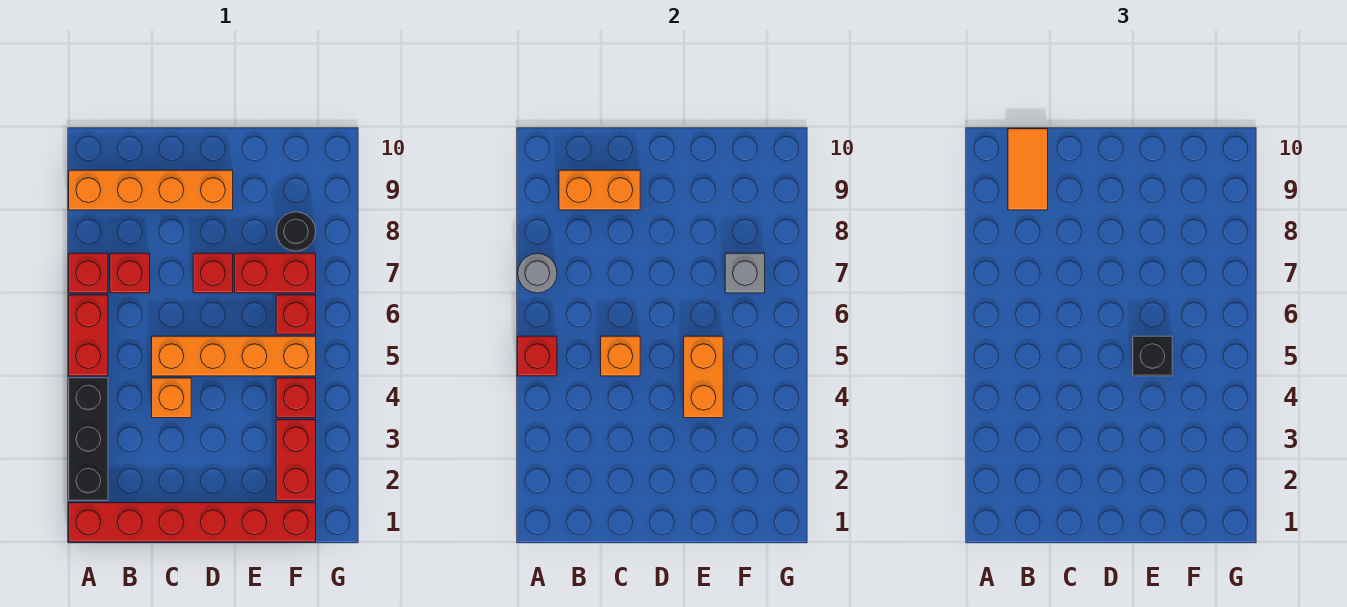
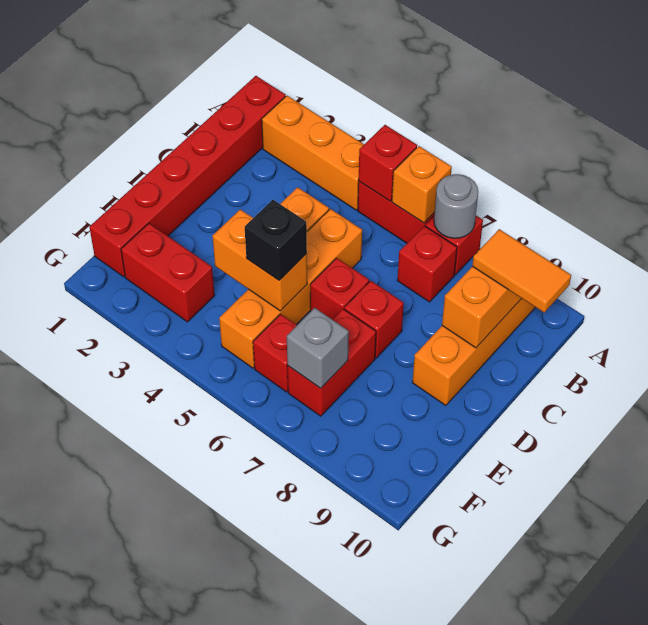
black 1x3 brick [69,378,108,501] -> orange 1x3 brick [262,96,364,210]
orange 1x1 brick [601,336,640,376] -> orange 1x1 brick moved to [392,146,452,223]
red 1x1 brick [276,378,316,418] -> red 1x1 brick moved to [310,258,369,320]
black 1x1 round brick [276,212,316,251] -> none

